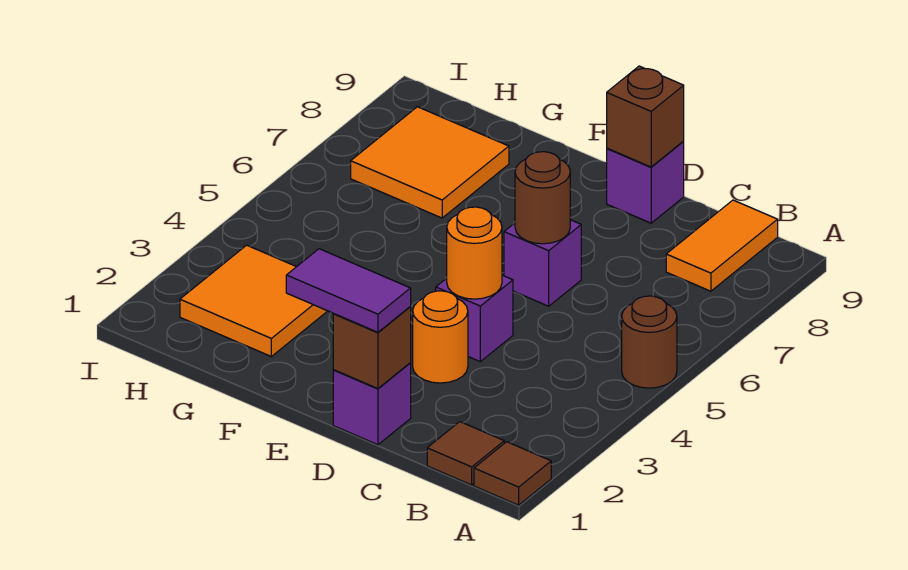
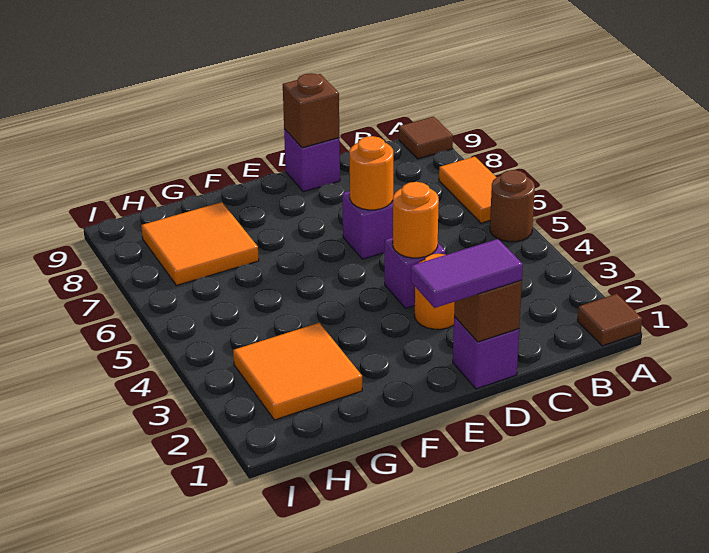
brown 1x1 tile [427,422,504,485] -> brown 1x1 tile moved to [399,117,453,159]
orange 1x2 tile [666,200,778,291] -> orange 1x2 tile moved to [439,157,497,223]
brown 1x1 round brick [515,152,570,244] -> orange 1x1 round brick [350,136,393,210]

